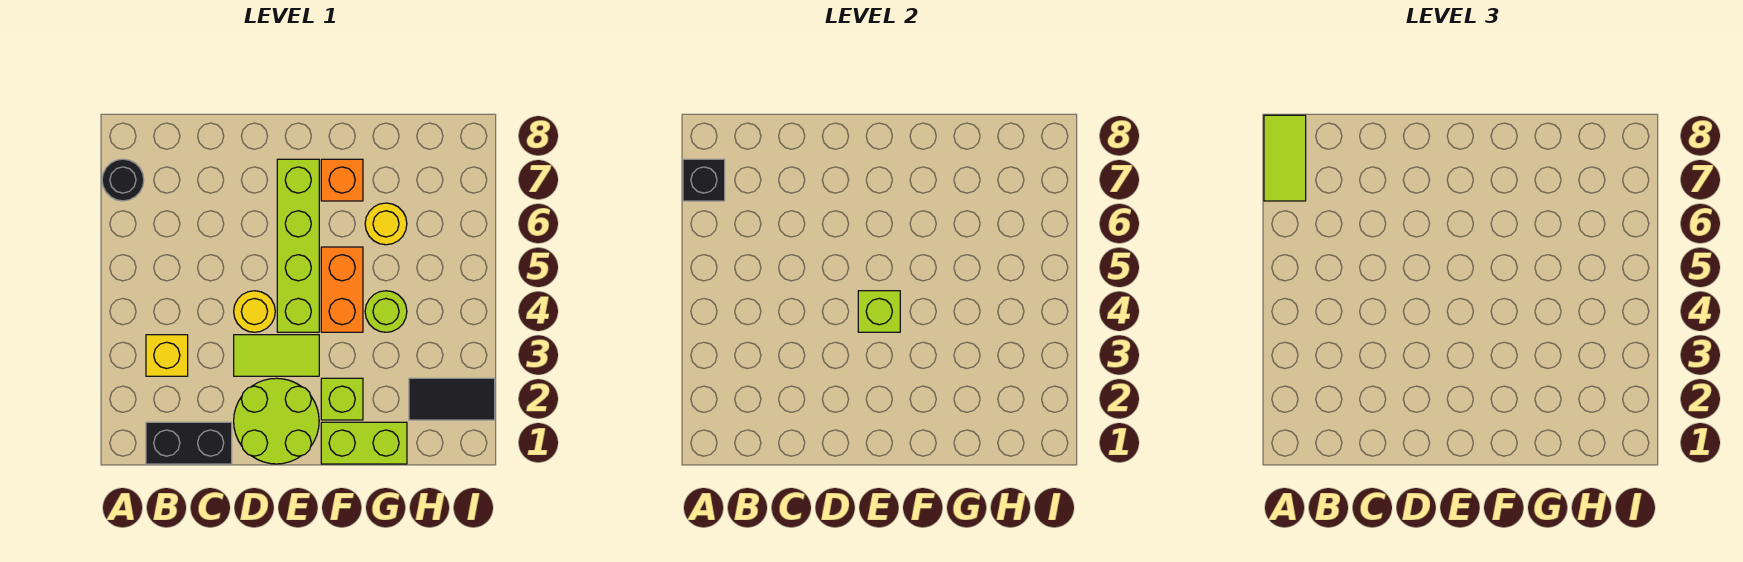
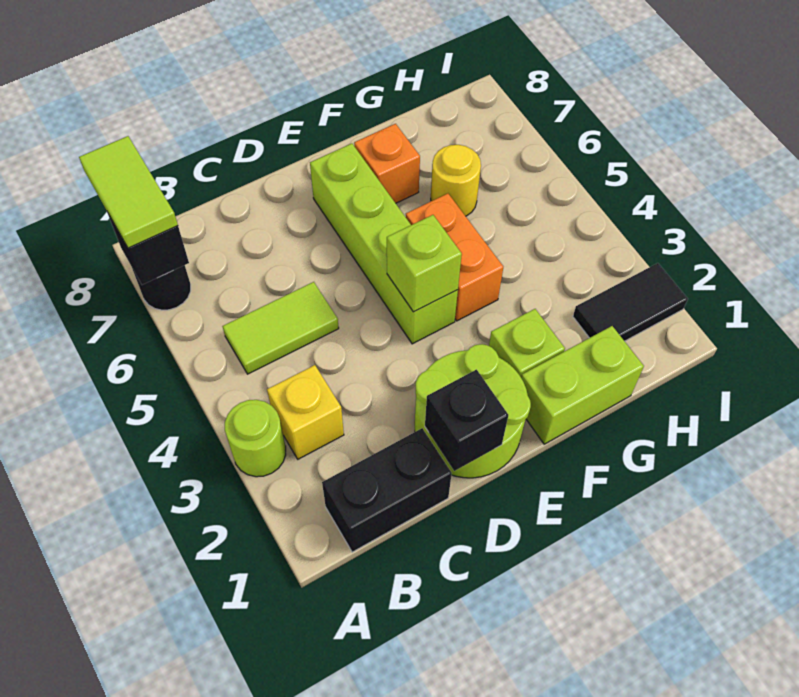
none -> black 1x1 brick [425,370,508,471]
lime 1x2 tile [234,335,319,376] -> lime 1x2 tile moved to [222,282,339,374]
yellow 1x1 round brick [234,291,275,332] -> none
lime 1x1 round brick [365,291,407,332] -> lime 1x1 round brick moved to [225,400,286,477]

